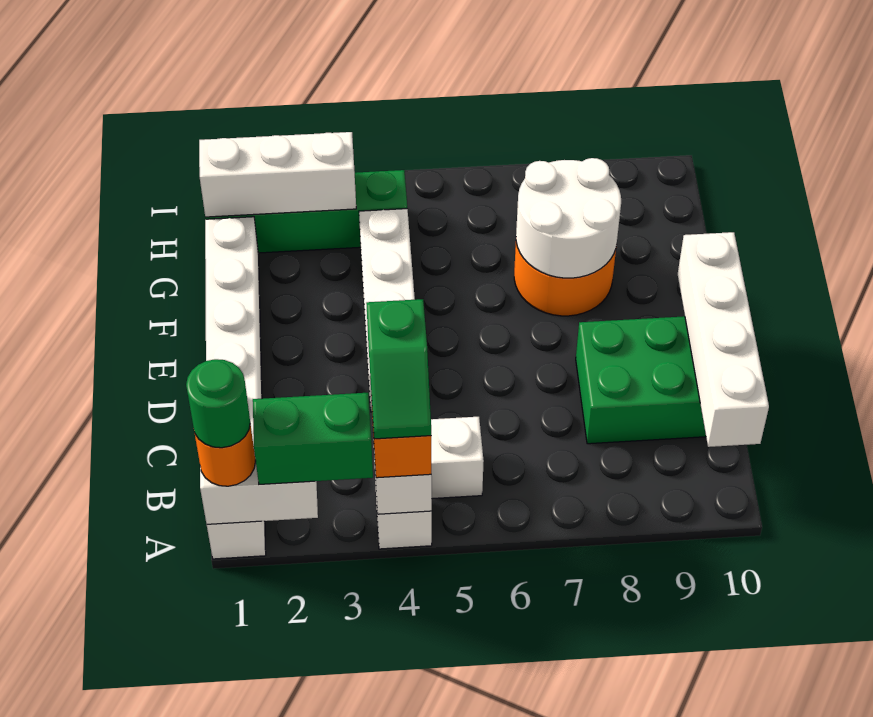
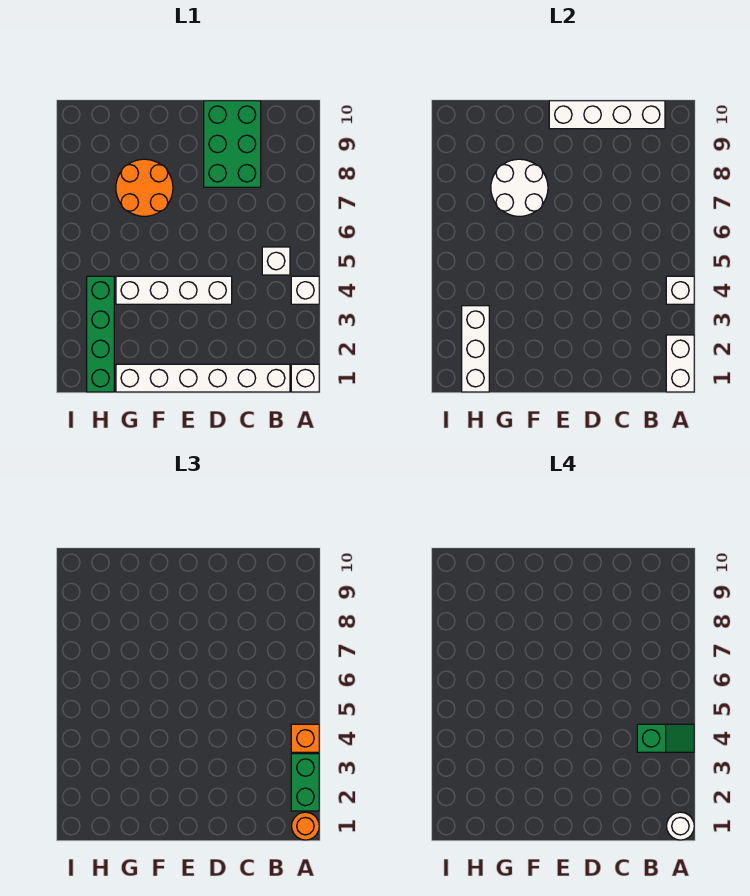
green 1x1 round brick [186,359,250,448] -> white 1x1 round brick [667,812,694,840]

